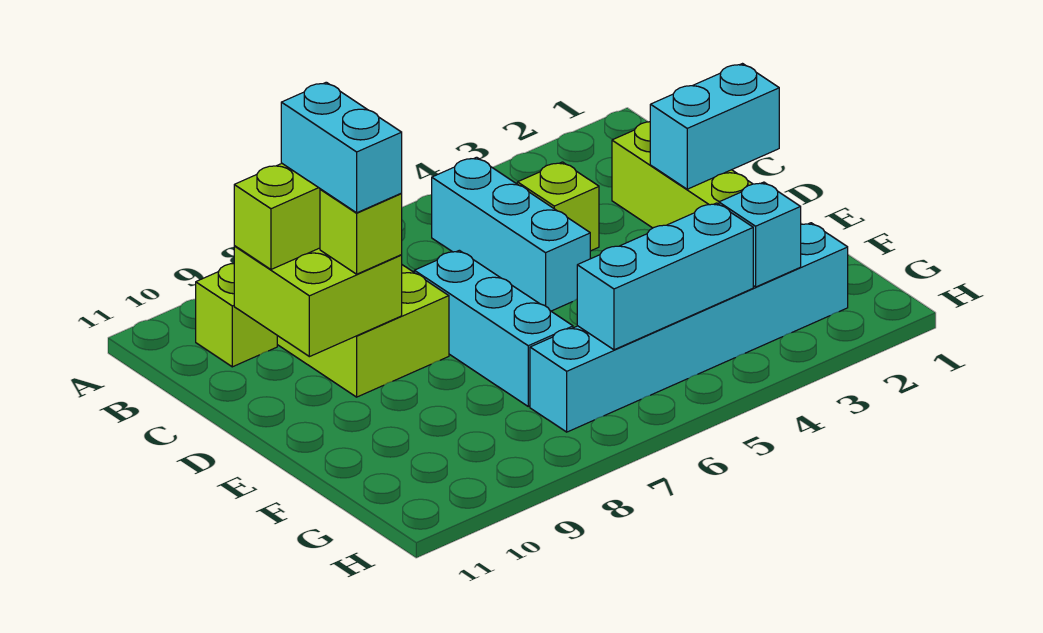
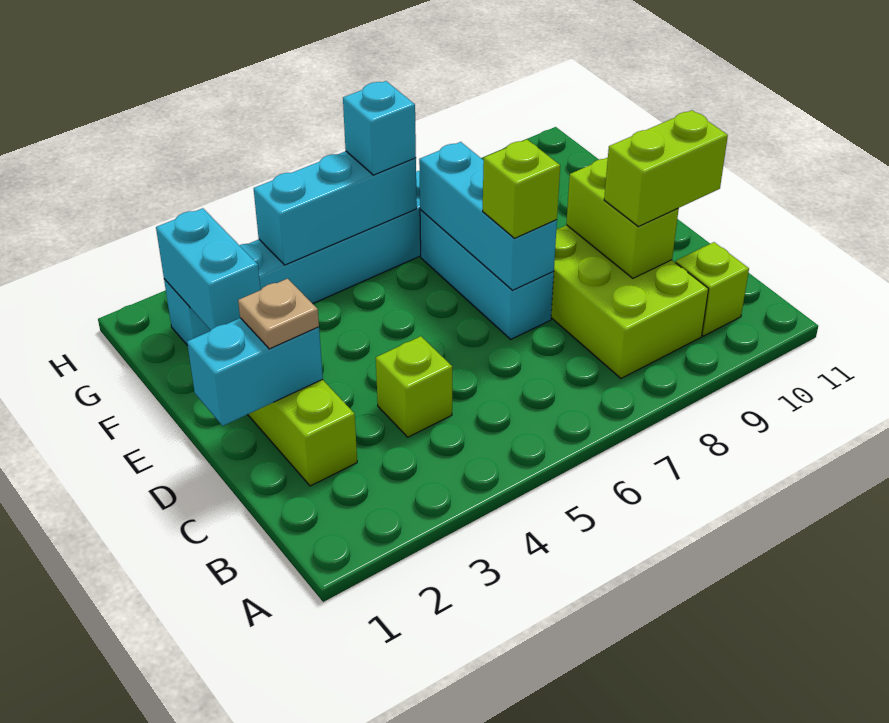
cyan 1x3 brick [431,157,590,311] -> cyan 1x3 brick moved to [419,142,557,290]
lime 2x2 brick [234,246,402,357] -> lime 1x2 brick [566,157,679,278]
cyan 1x2 brick [281,82,402,213] -> cyan 1x2 brick moved to [156,208,260,330]
none -> tan 1x1 plate [238,279,319,349]
lime 1x1 brick [320,189,402,274] -> lime 1x1 brick moved to [483,139,560,238]
cyan 1x1 brick [719,182,801,287] -> cyan 1x1 brick moved to [343,81,416,175]

